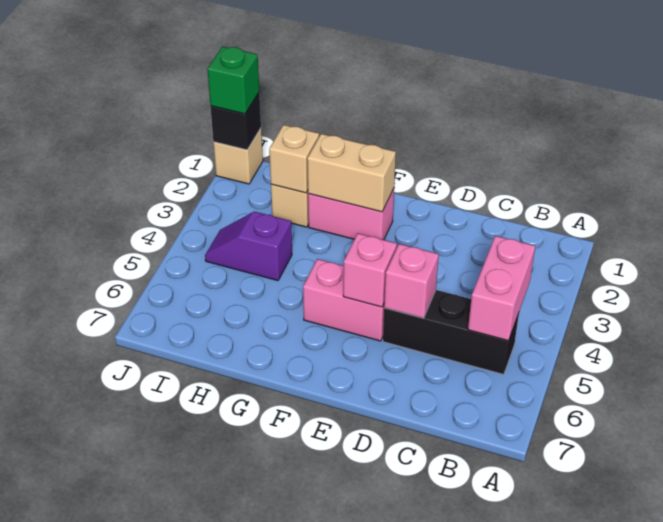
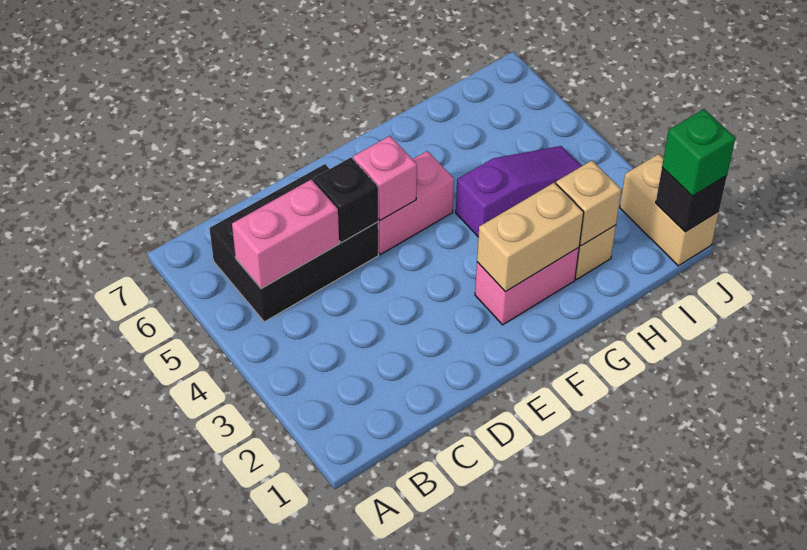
pink 1x2 brick [468,236,535,341] -> pink 1x2 brick turned to [232,179,339,289]
black 1x3 brick [383,290,519,375] -> black 2x3 brick [210,164,378,322]
pink 1x1 brick [384,244,439,318] -> black 1x1 brick [313,158,378,243]
purple 1x2 slope [205,212,292,281] -> purple 1x3 slope [456,146,581,237]
tan 1x1 brick [213,129,263,184] -> tan 1x2 brick [620,154,719,266]

